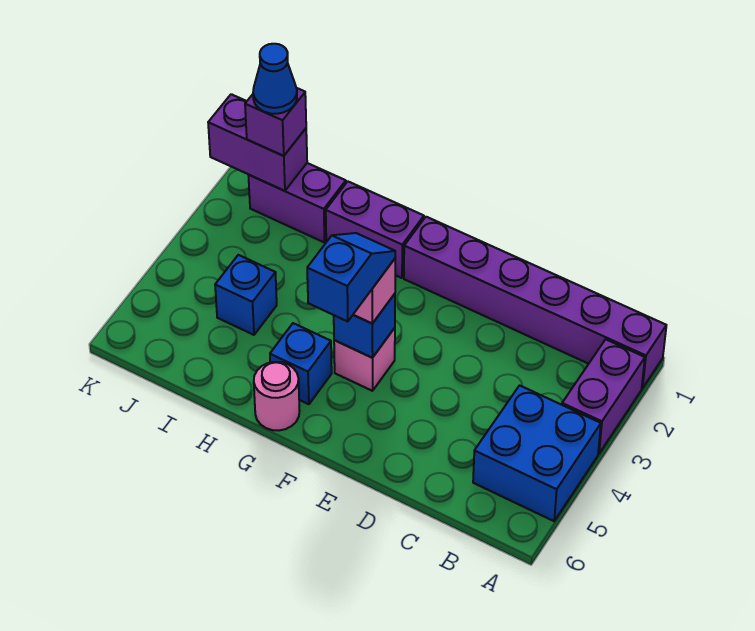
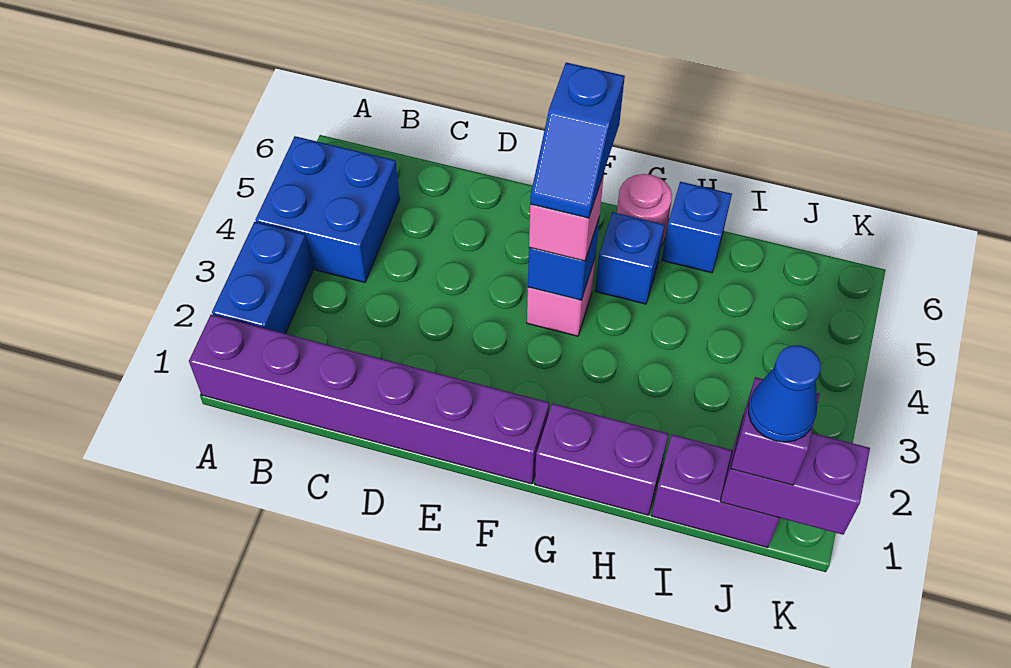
purple 1x2 brick [562,339,645,454] -> blue 1x2 brick [212,222,313,334]
blue 1x1 brick [215,255,277,335] -> blue 1x1 brick moved to [662,182,732,273]

